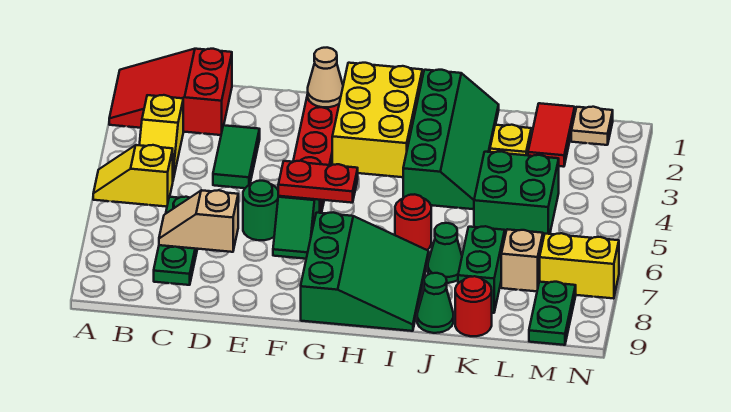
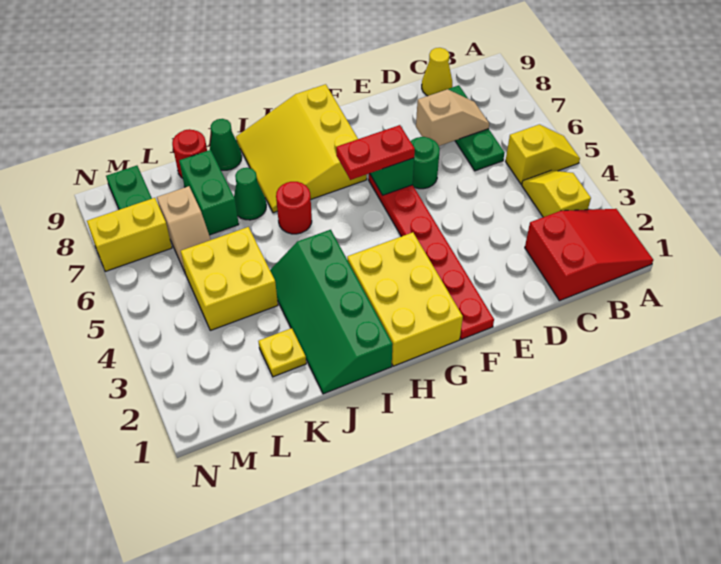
none -> yellow 1x1 cone [422,48,452,96]
green 1x2 tile [213,125,260,188] -> none
tan 1x1 cone [308,48,343,107] -> none
green 3x3 slope [301,212,429,331] -> yellow 3x3 slope [236,84,367,213]
green 2x2 brick [474,151,559,235] -> yellow 2x2 brick [181,227,278,330]
red 1x2 tile [528,103,575,167] -> none
tan 1x1 plate [571,107,613,145] -> none

